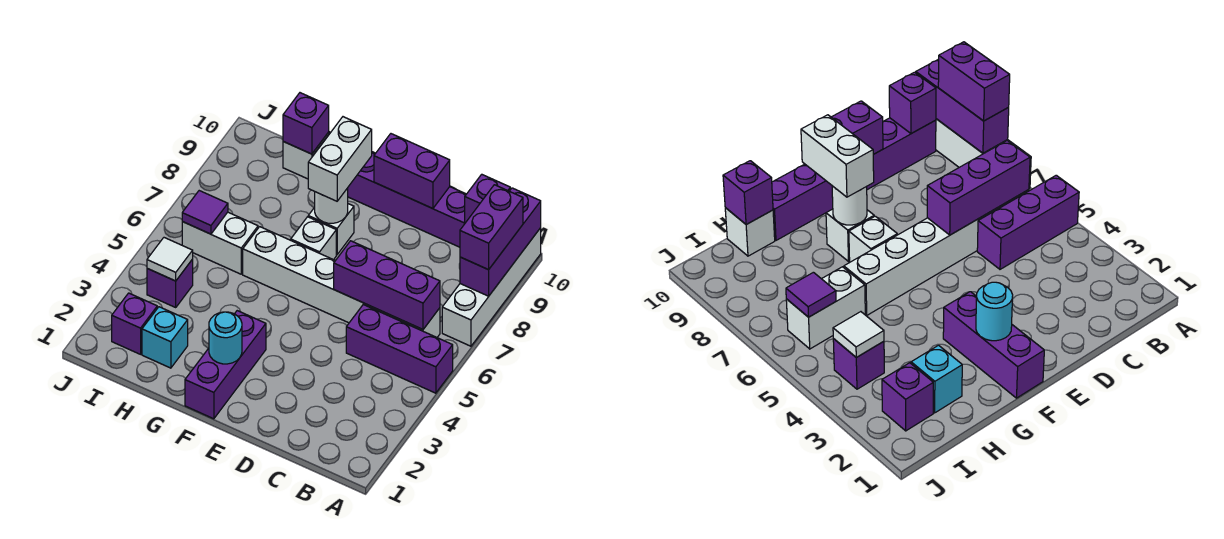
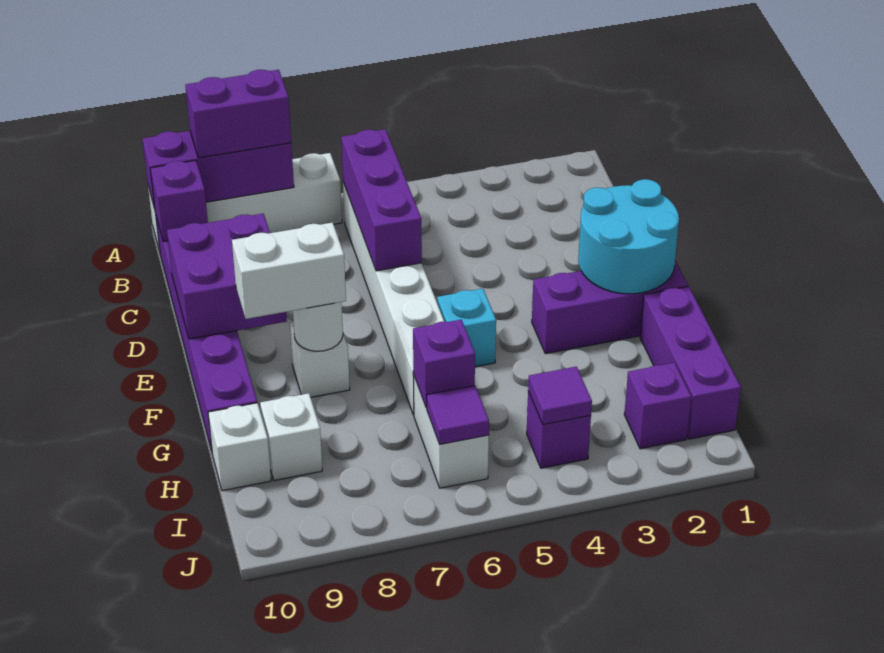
purple 1x3 brick [346,305,453,393] -> purple 1x3 brick moved to [640,286,741,439]
purple 1x2 brick [374,134,450,209] -> purple 2x2 brick [167,214,287,339]
cyan 1x1 round brick [209,312,242,364] -> cyan 2x2 round brick [578,179,679,294]
white 1x1 brick [291,217,336,260] -> white 1x1 brick moved to [260,393,322,481]
cyan 1x1 brick [142,307,188,368] -> cyan 1x1 brick moved to [437,289,496,367]
purple 1x1 brick [283,93,329,154] -> purple 1x1 brick moved to [413,320,475,407]
white 1x1 tile [147,238,193,281] -> purple 1x1 tile [528,367,592,425]

